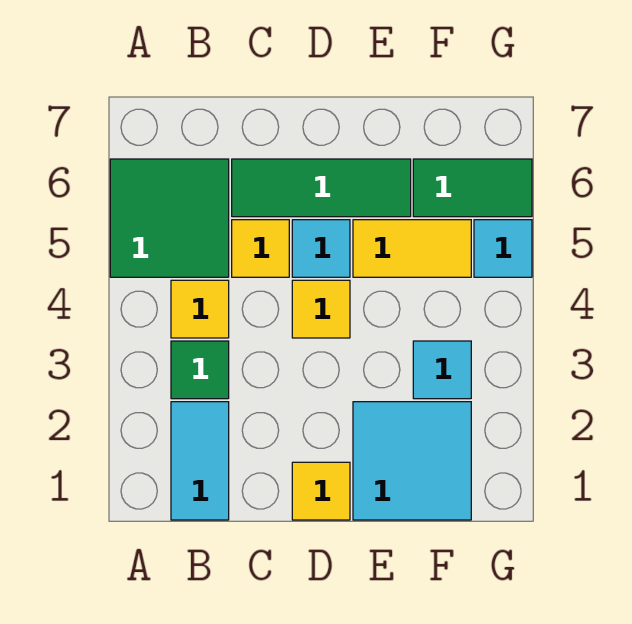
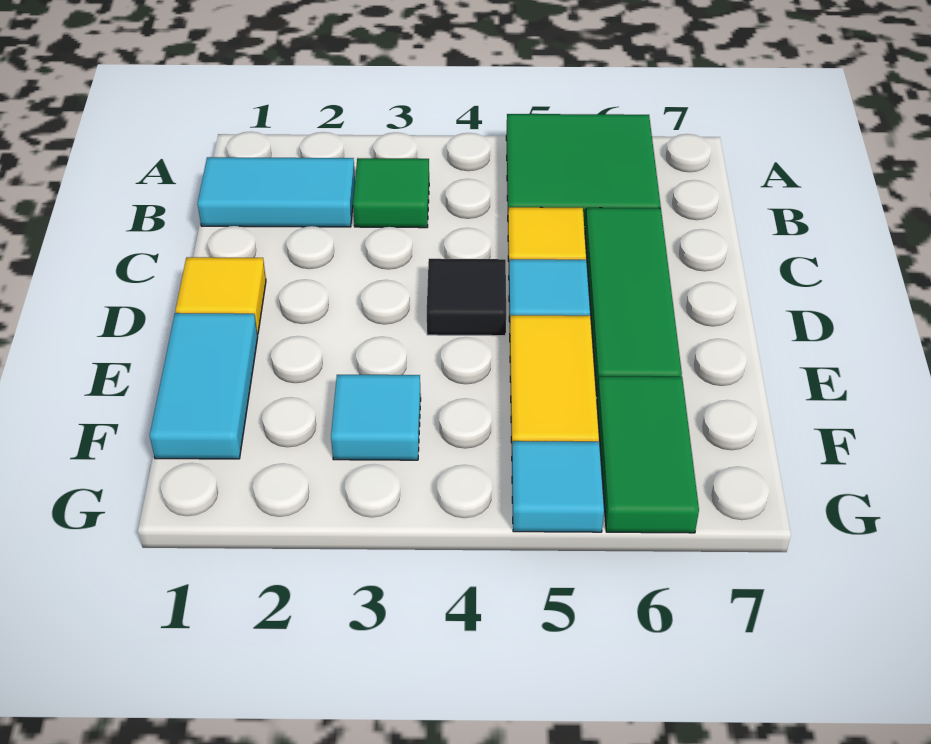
yellow 1x1 tile [171,280,229,338] -> none
yellow 1x1 tile [292,280,350,338] -> black 1x1 tile [427,259,506,336]
cyan 2x2 tile [353,402,471,520] -> cyan 1x2 tile [150,313,258,459]

